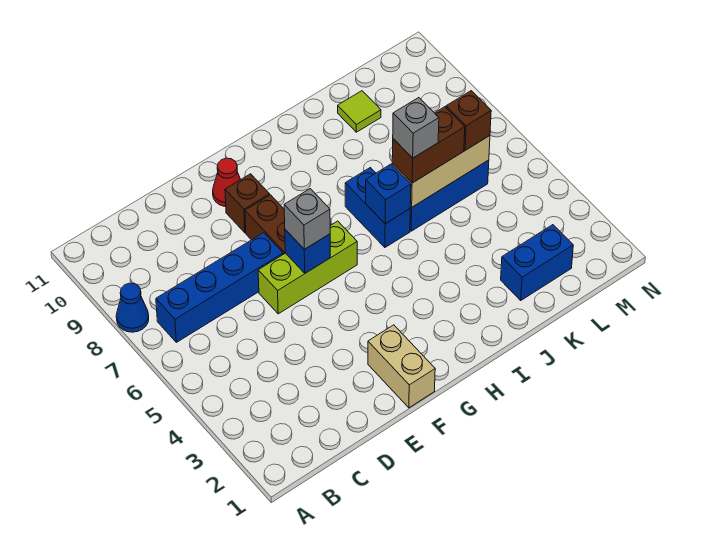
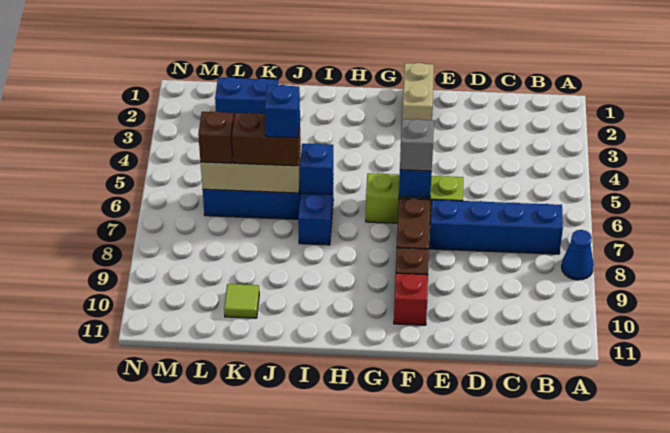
red 1x1 cone [213,158,241,207] -> red 1x1 brick [394,273,428,325]
grey 1x1 brick [393,98,439,158] -> blue 1x1 brick [265,85,300,138]

